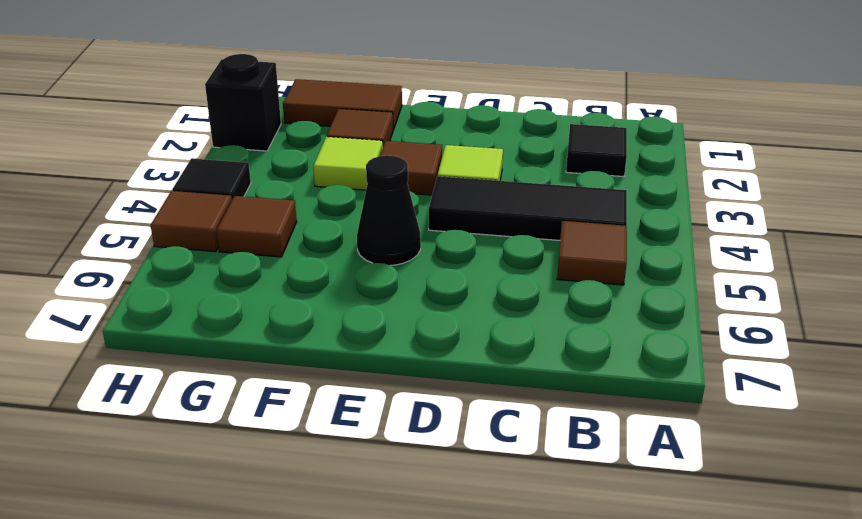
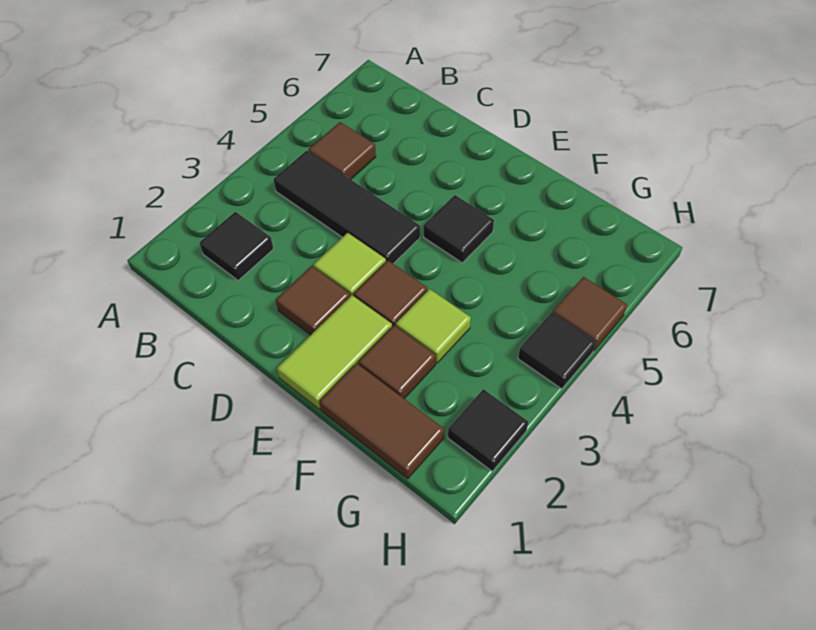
none -> lime 1x2 tile [277,295,392,409]
black 1x1 cone [357,155,421,265] -> black 1x1 tile [424,195,494,263]
brown 1x1 tile [216,196,297,257] -> brown 1x1 tile moved to [276,266,350,335]
black 1x1 brick [205,54,281,151] -> black 1x1 tile [448,389,528,471]

